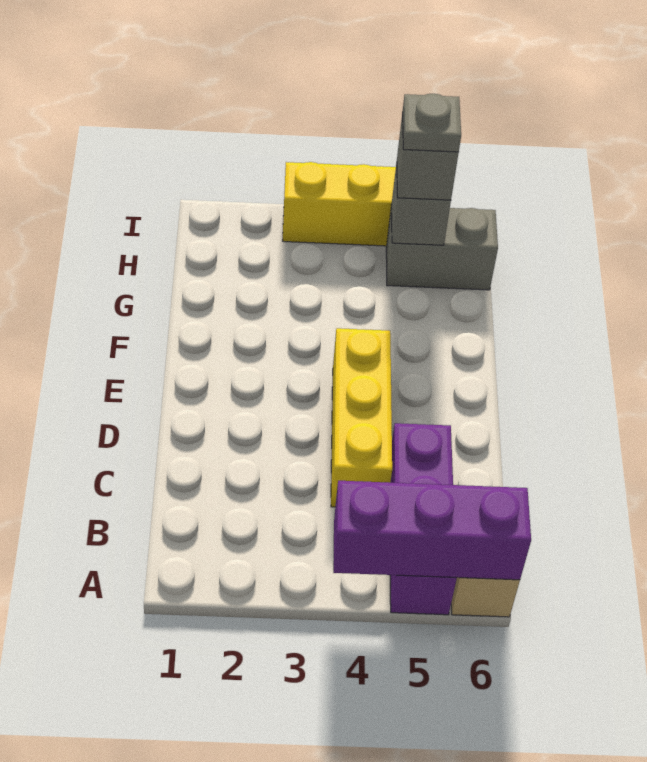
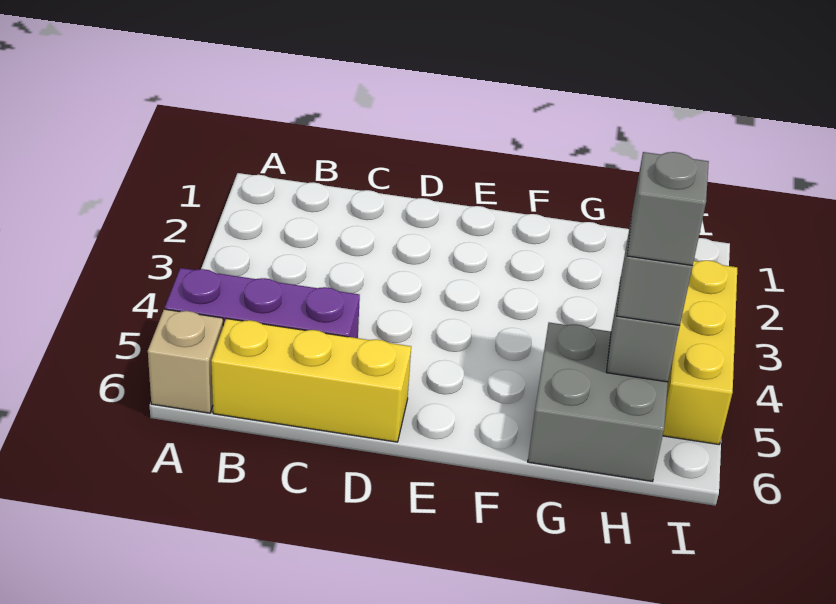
purple 1x3 brick [333,481,531,580] -> none
yellow 1x3 brick [331,328,392,507] -> yellow 1x3 brick moved to [211,319,411,442]
grey 1x2 brick [386,208,498,290] -> grey 2x2 brick [528,322,668,482]
grey 1x1 plate [403,94,461,152] -> grey 1x1 brick [627,152,709,266]

